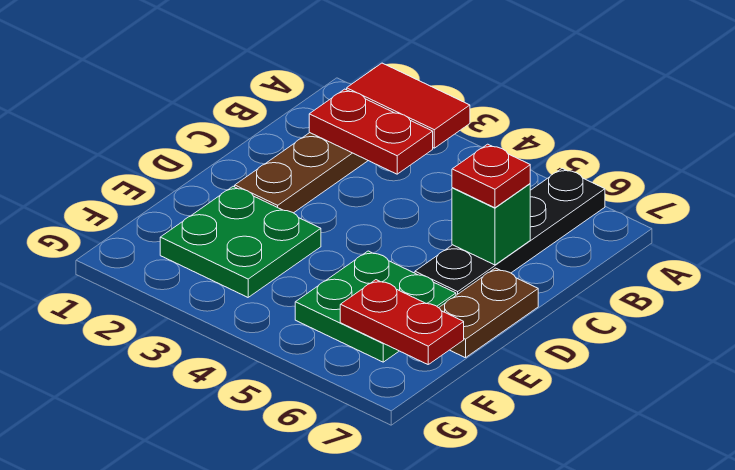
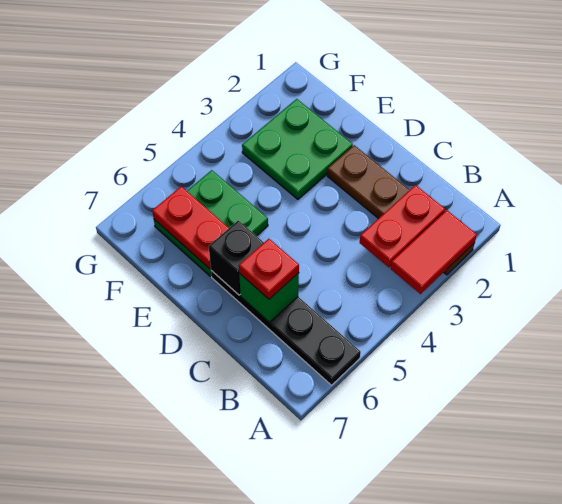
none -> black 1x1 brick [209,220,264,295]
brown 1x2 plate [439,268,538,358] -> none
red 1x2 plate [340,280,464,364] -> red 1x2 plate turned to [152,186,229,269]

